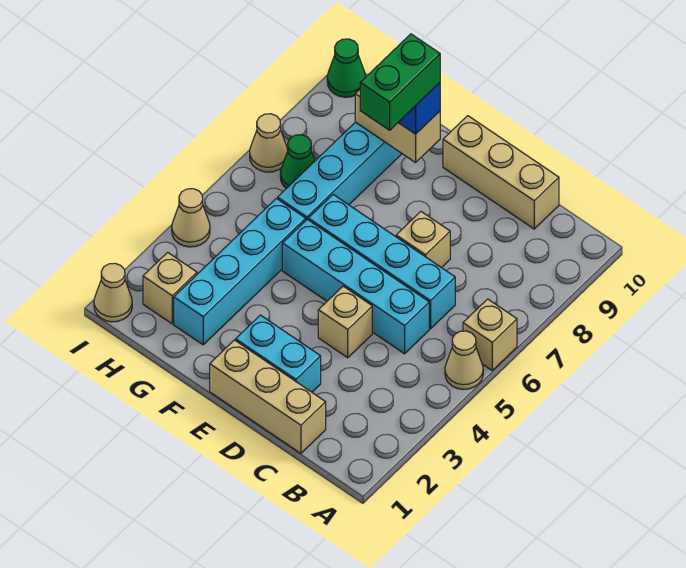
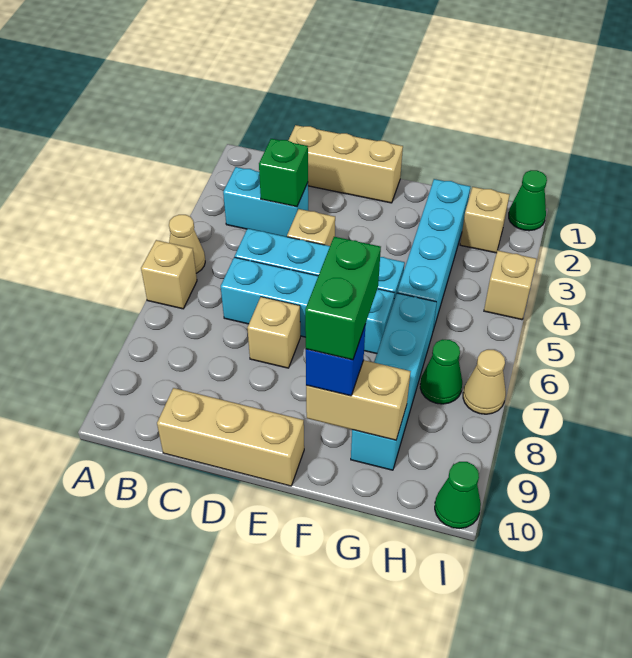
none -> green 1x1 brick [259,139,308,207]
cyan 1x2 brick [236,315,321,392] -> cyan 1x2 brick moved to [223,167,308,237]
tan 1x1 cone [94,263,132,322] -> green 1x1 cone [509,170,547,231]
tan 1x1 cone [172,189,210,247] -> tan 1x1 brick [484,250,537,320]

